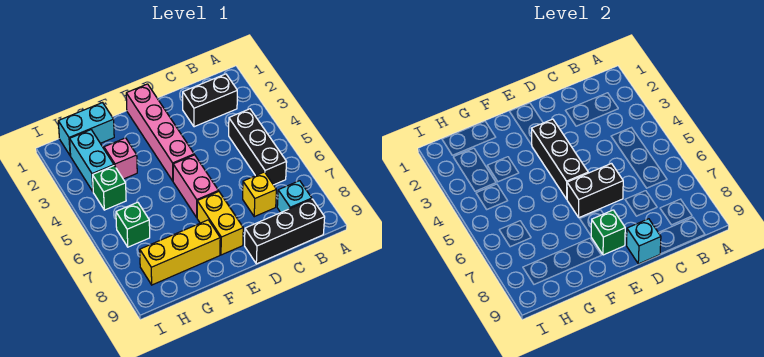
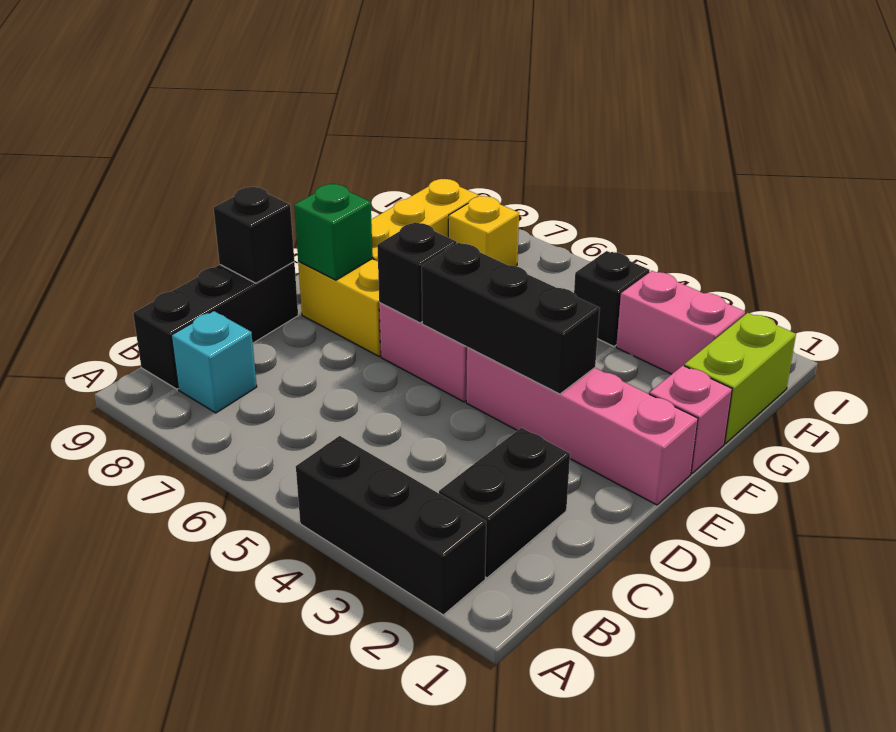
black 1x3 brick [229,109,287,185] -> black 1x3 brick moved to [296,436,486,615]
yellow 1x1 brick [243,172,276,217] -> yellow 1x1 brick moved to [448,196,519,266]
black 1x2 brick [567,164,623,218] -> black 1x1 brick [377,222,457,323]
cyan 1x1 brick [627,219,661,264] -> black 1x1 brick [214,187,294,283]
cyan 1x2 brick [58,103,114,156] -> lime 1x2 brick [684,313,796,443]
pink 1x1 brick [104,138,137,179] -> pink 1x1 brick moved to [650,366,732,473]
cyan 1x2 brick [70,130,114,191] -> pink 1x2 brick [616,271,745,374]
green 1x1 brick [93,166,126,210] -> black 1x1 brick [574,251,650,346]
green 1x1 brick [116,202,150,247] -> none

